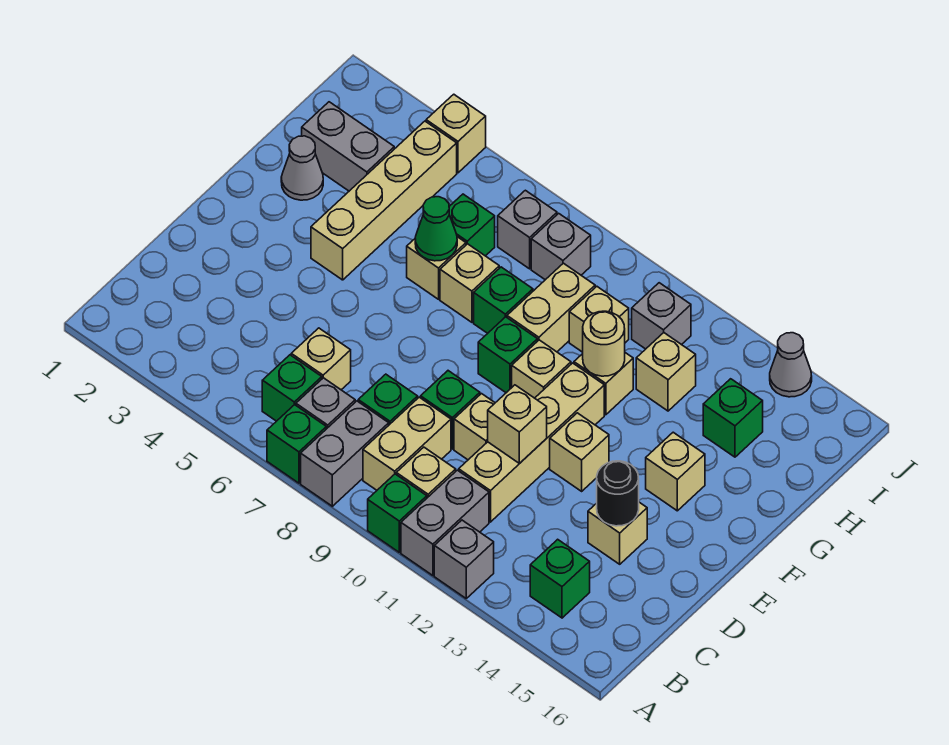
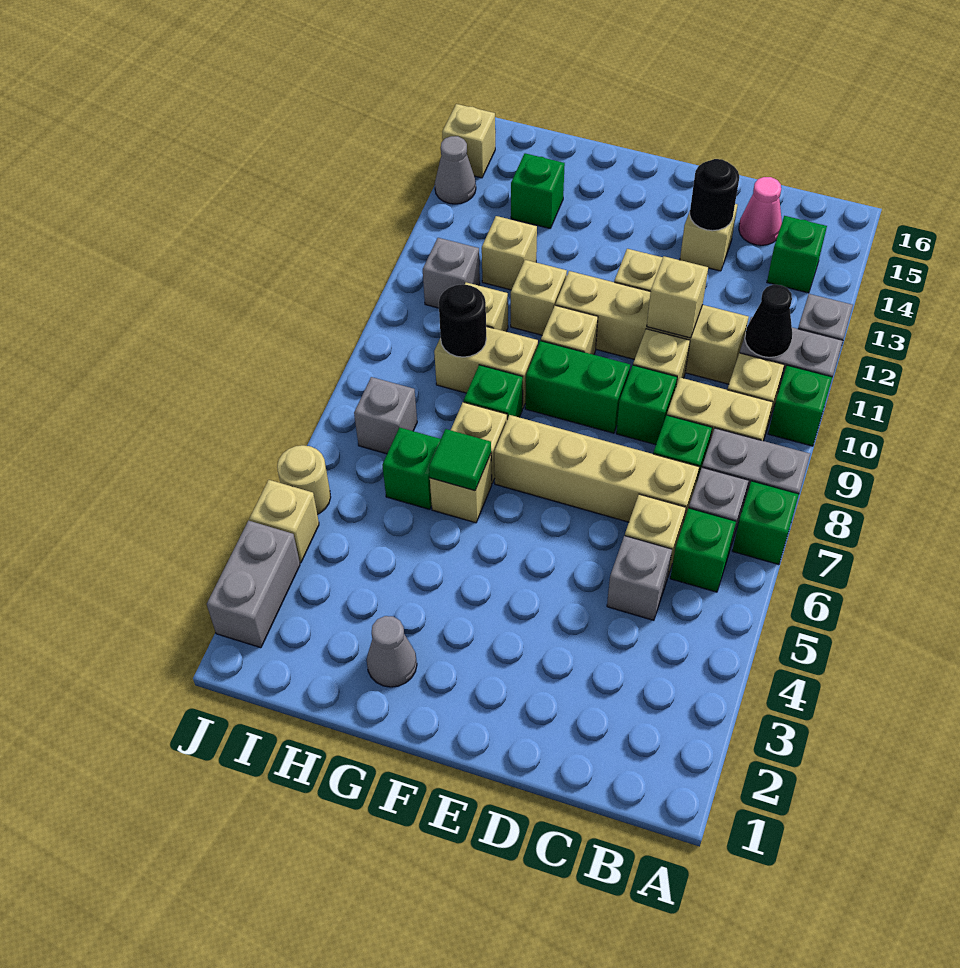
none -> black 1x1 cone [745,285,792,357]
none -> pink 1x1 cone [739,177,782,245]
tan 1x4 brick [311,121,457,280] -> tan 1x4 brick moved to [494,415,699,523]
green 1x1 brick [478,317,538,393] -> green 1x2 brick [525,341,630,433]
tan 1x1 brick [646,432,705,511] -> tan 1x1 brick moved to [442,104,495,178]
green 1x1 cone [415,197,457,261] -> green 1x1 tile [429,429,491,491]
tan 1x1 round brick [583,311,625,376] -> tan 1x1 round brick moved to [277,445,331,514]
grey 1x2 brick [302,102,394,191] -> grey 1x2 brick moved to [207,521,300,648]
none -> black 1x1 round brick [439,284,486,357]
grey 1x1 brick [531,213,591,280] -> grey 1x1 brick moved to [607,536,672,620]

